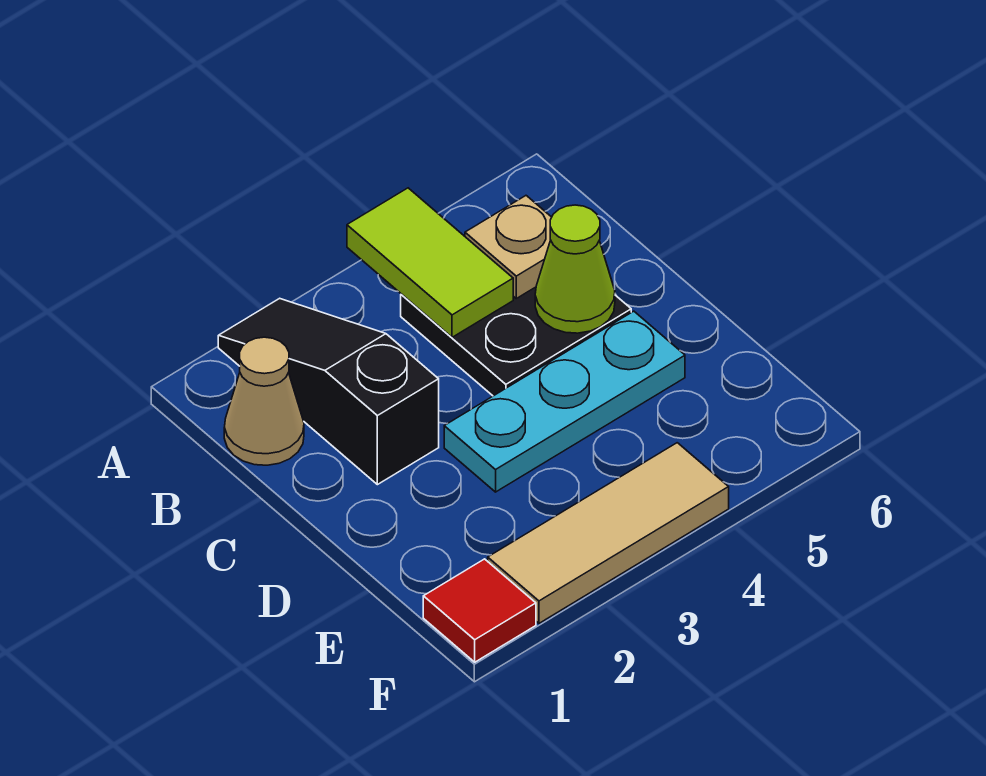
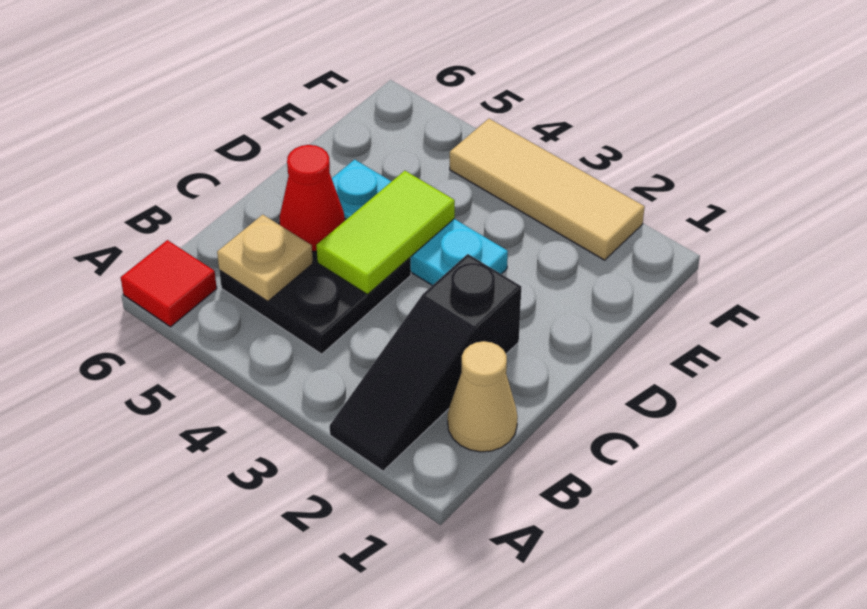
lime 1x2 tile [347,188,513,337] -> lime 1x2 tile moved to [316,171,455,294]
lime 1x1 cone [535,205,615,333] -> red 1x1 cone [280,145,345,251]
red 1x1 tile [423,559,536,662] -> red 1x1 tile moved to [121,240,217,327]

